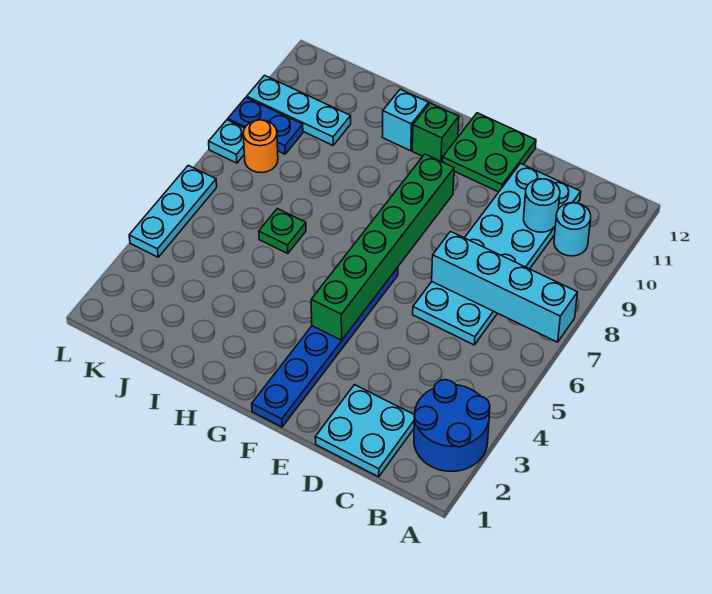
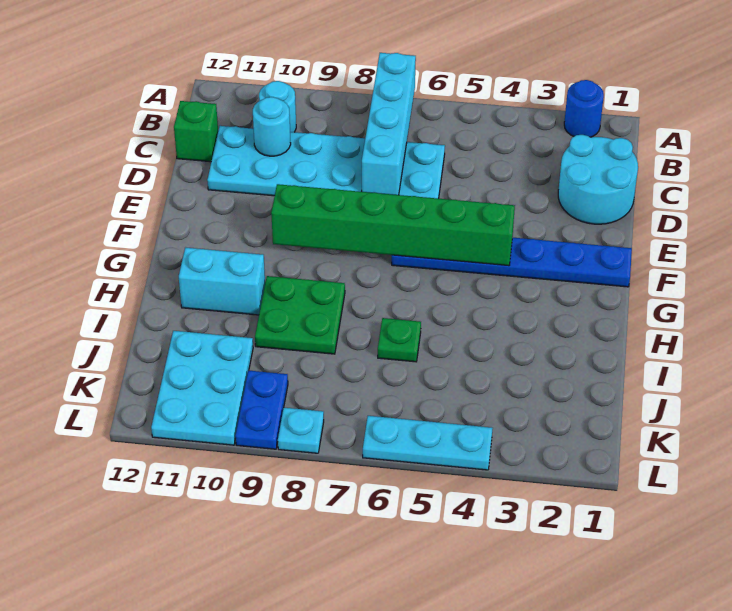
blue 2x2 round brick [414,380,490,471] -> blue 1x1 round brick [564,80,604,137]
cyan 2x2 plate [315,385,414,477] -> cyan 2x2 round brick [558,135,638,224]
green 2x2 plate [442,113,536,192] -> green 2x2 plate moved to [255,276,345,354]
green 1x1 brick [412,103,459,162] -> green 1x1 brick moved to [174,101,218,162]
cyan 1x1 brick [382,89,429,151] -> cyan 1x2 brick [179,247,265,315]
cyan 1x3 plate [247,75,351,145] -> cyan 2x3 plate [151,331,253,445]
orange 1x1 round brick [243,120,278,173] -> none

